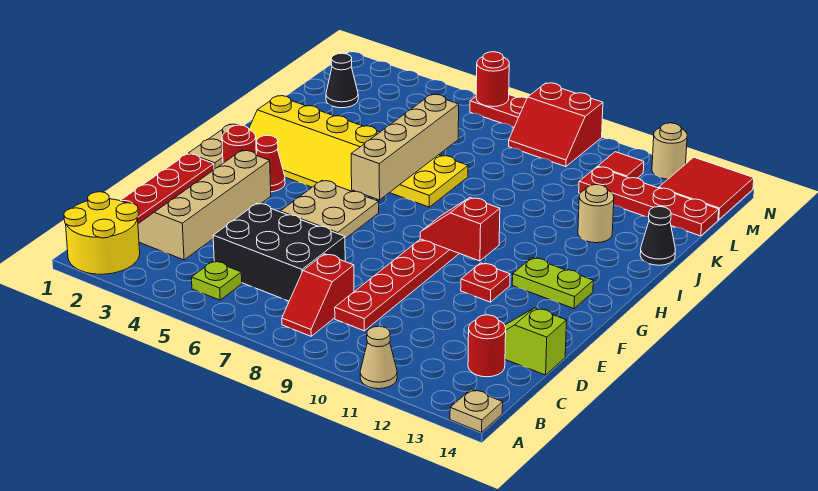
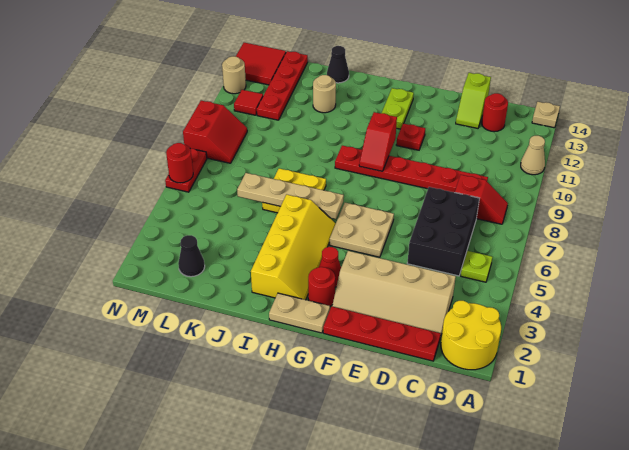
tan 1x4 brick [351,94,459,200] -> tan 1x4 plate [237,173,344,219]

